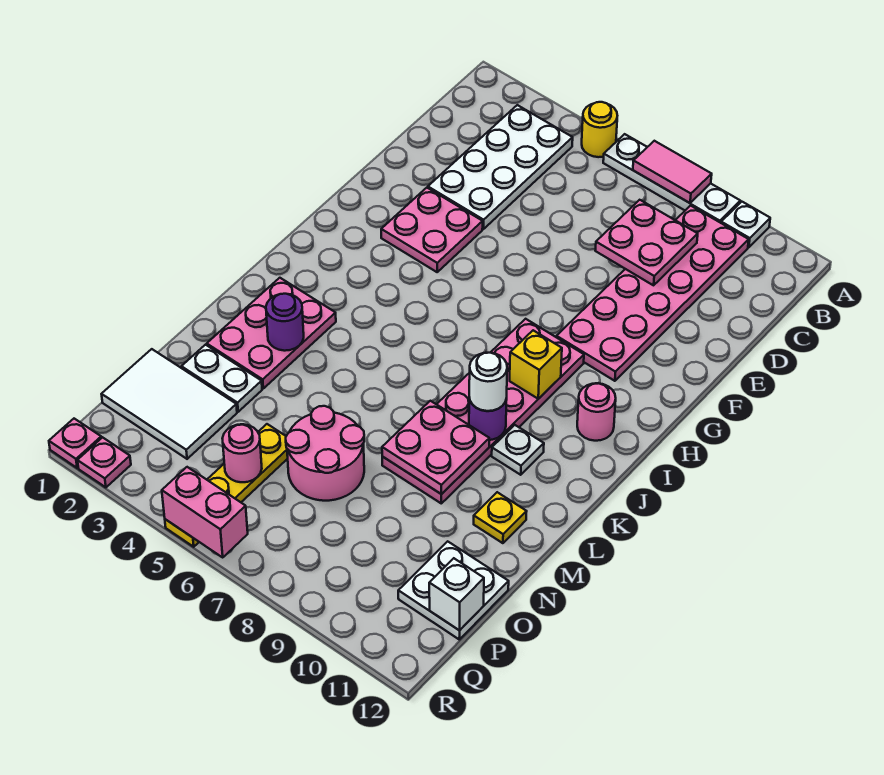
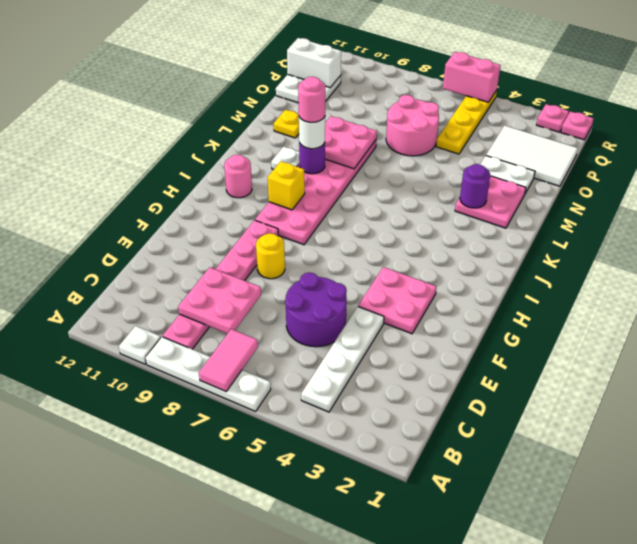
yellow 1x1 round brick [582,102,617,157] -> yellow 1x1 round brick moved to [256,233,285,279]
pink 1x2 tile [633,141,712,203] -> pink 1x2 tile turned to [199,329,258,392]
white 2x4 plate [428,105,573,229] -> white 1x4 plate [301,307,384,412]
pink 2x6 plate [556,206,749,381] -> pink 1x6 plate [163,220,278,349]
none -> purple 2x2 round brick [285,273,347,347]
pink 2x3 plate [207,278,336,388] -> pink 2x2 plate [455,176,526,228]
pink 1x1 round brick [222,424,262,482] -> pink 1x1 round brick moved to [298,77,325,122]
white 1x1 brick [429,558,484,630] -> white 1x2 brick [287,38,341,87]

